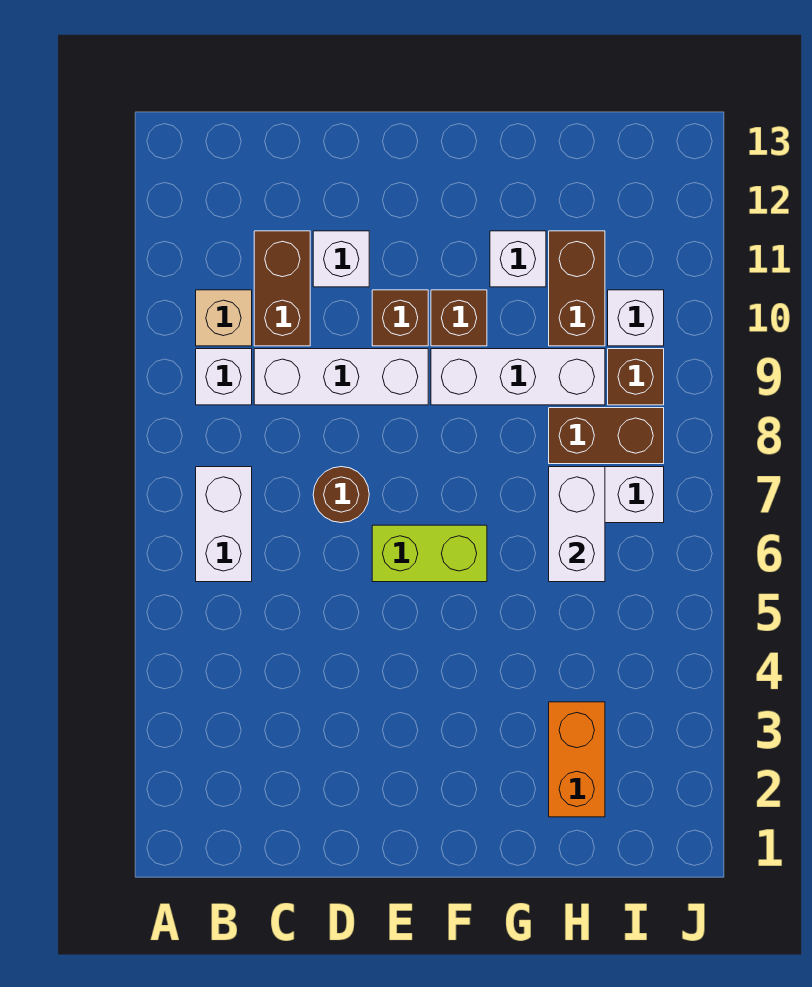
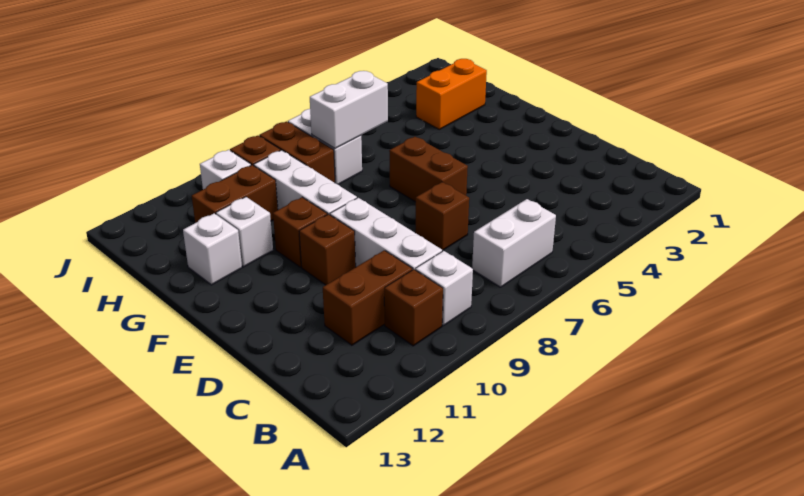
tan 1x1 brick [196,290,252,346] -> brown 1x1 brick [384,269,443,346]
brown 1x1 round brick [313,467,369,523] -> brown 1x1 brick [415,182,469,251]
white 1x1 brick [313,231,369,287] -> white 1x1 brick moved to [183,213,242,285]
lime 1x2 brick [372,525,487,582] -> brown 1x2 brick [389,137,468,202]

